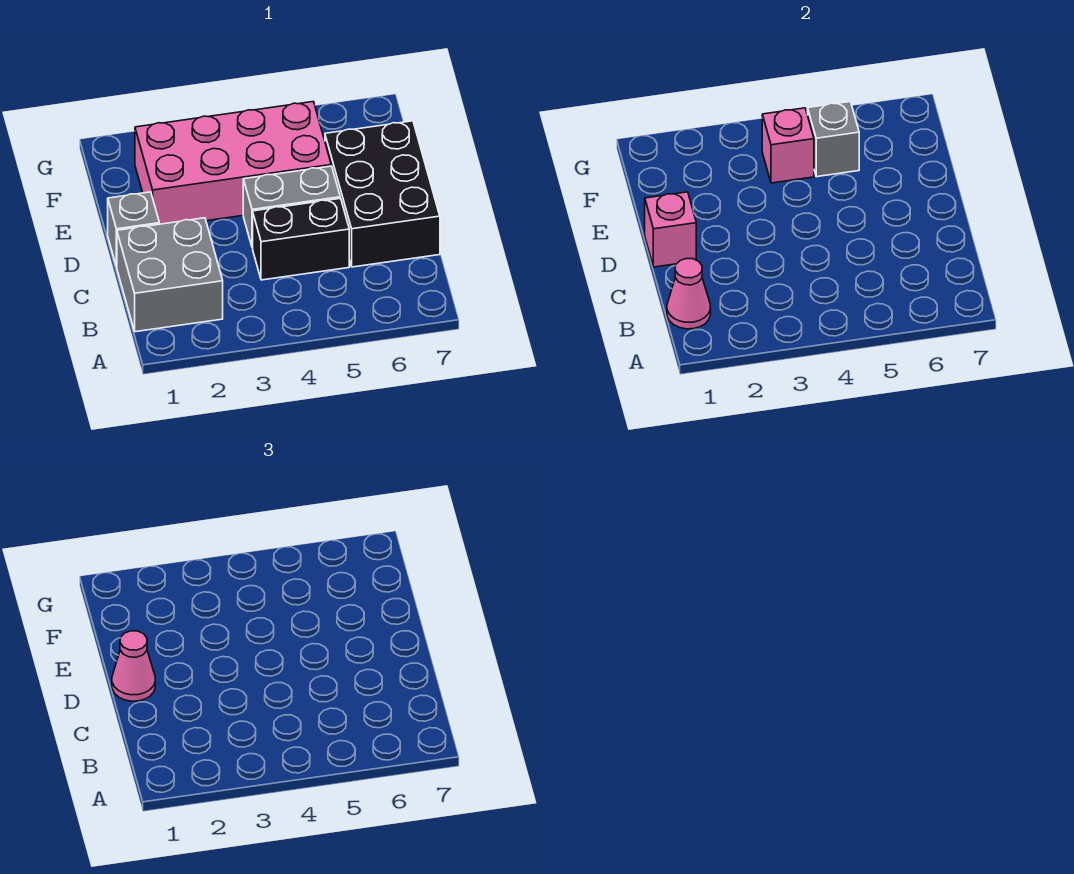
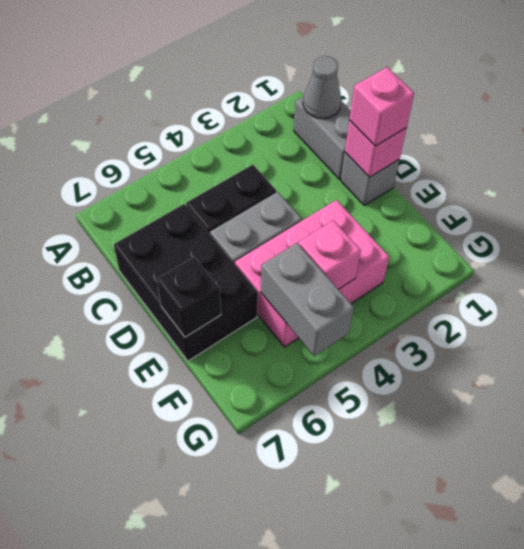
grey 2x2 brick [117,218,223,332] -> grey 1x2 brick [294,96,351,179]
pink 1x1 cone [667,259,711,329] -> grey 1x1 cone [303,56,341,119]
pink 1x1 cone [112,631,155,701] -> pink 1x1 brick [349,67,414,146]
pink 2x4 brick [135,102,331,224] -> pink 2x3 brick [235,200,389,347]
none -> black 1x1 brick [157,257,221,337]
grey 1x1 brick [808,102,859,177] -> grey 1x2 brick [261,243,354,356]

